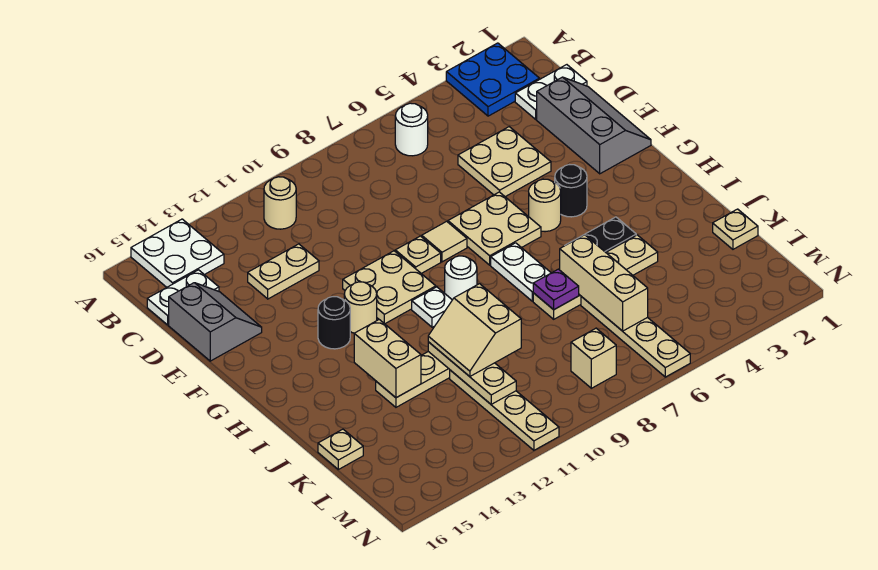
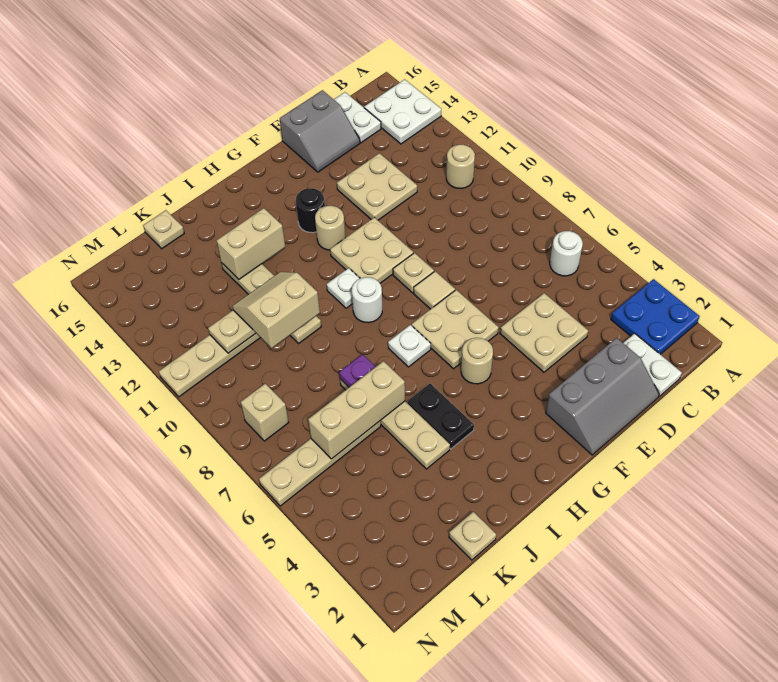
tan 1x2 plate [248,244,319,299] -> tan 2x2 plate [337,153,417,220]
black 1x1 round brick [555,165,587,217] -> none
white 1x2 plate [491,243,551,301] -> white 1x1 plate [388,325,431,367]

